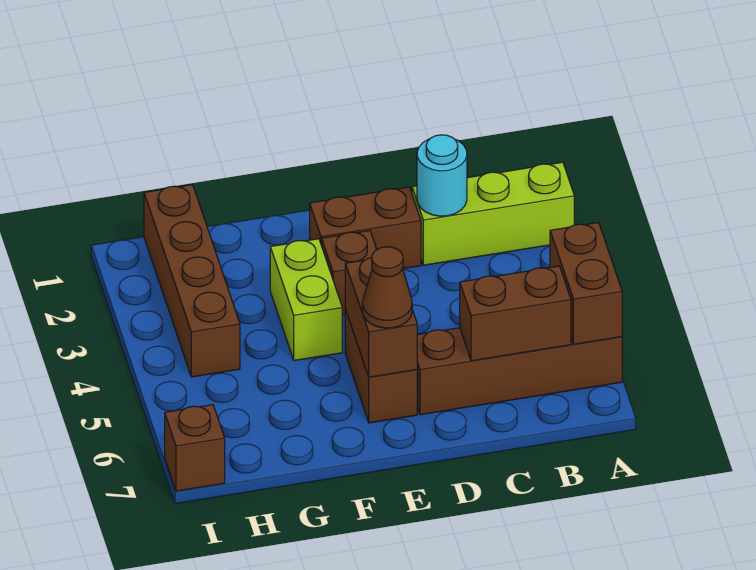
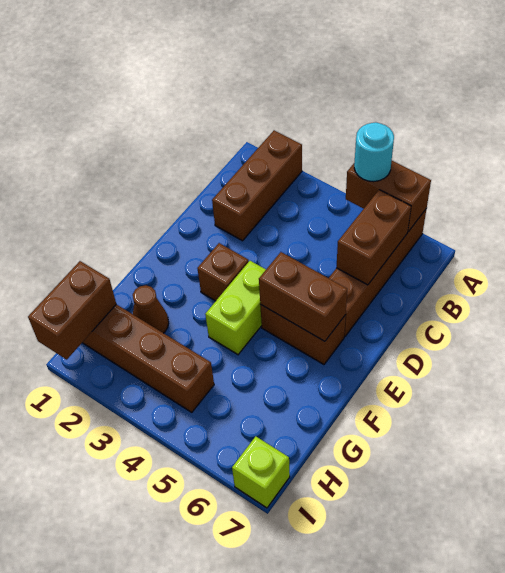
lime 1x3 brick [412,162,574,265] -> brown 1x3 brick [212,130,302,241]
cyan 1x1 round brick [417,135,467,216] -> cyan 1x1 round brick moved to [354,123,394,182]
brown 1x2 brick [310,187,421,269] -> brown 1x2 brick moved to [28,261,116,359]
brown 1x1 cone [362,247,412,328] -> brown 1x1 cone moved to [133,285,169,333]
lime 1x2 brick [270,239,342,361] -> lime 1x2 brick turned to [205,261,266,355]
brown 1x1 brick [165,405,225,491] -> lime 1x1 brick [232,436,290,508]

